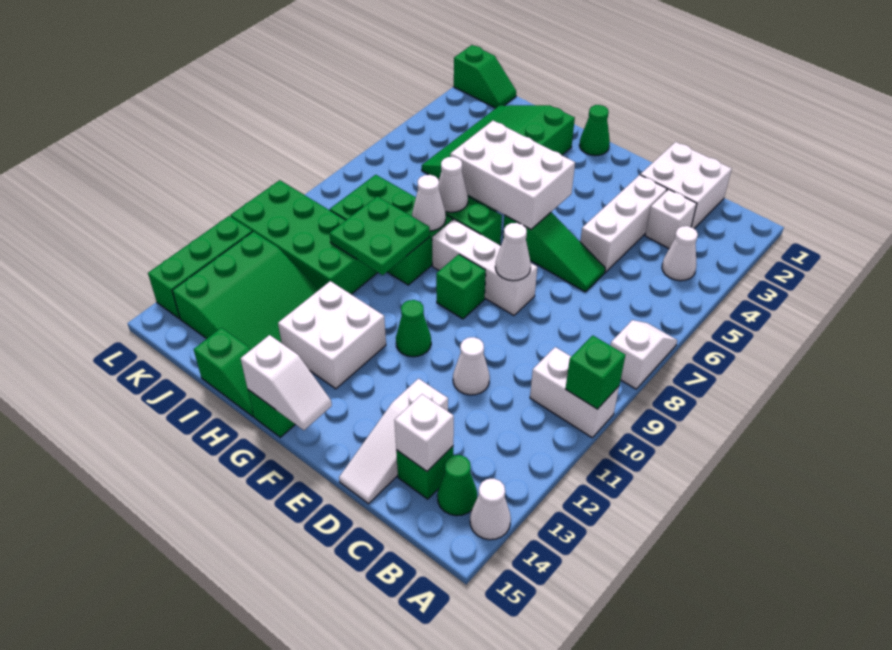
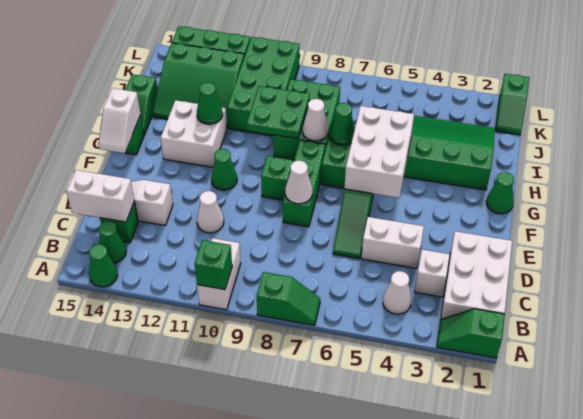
none -> green 1x2 slope [437,309,505,358]
white 1x2 slope [610,320,677,389] -> green 1x2 slope [257,272,320,326]
white 1x1 cone [470,478,511,540] -> green 1x1 cone [89,244,118,287]
white 2x2 brick [640,142,732,228] -> white 2x3 brick [441,231,512,319]
white 1x1 brick [394,394,454,471] -> white 1x2 brick [66,170,134,222]
white 1x3 brick [580,175,667,272] -> white 1x2 brick [361,217,424,268]
white 1x3 brick [432,219,537,316] -> green 1x3 brick [283,140,325,227]
white 1x1 cone [439,157,468,212] -> green 1x1 cone [329,103,355,145]
none -> green 1x1 cone [197,82,223,124]

